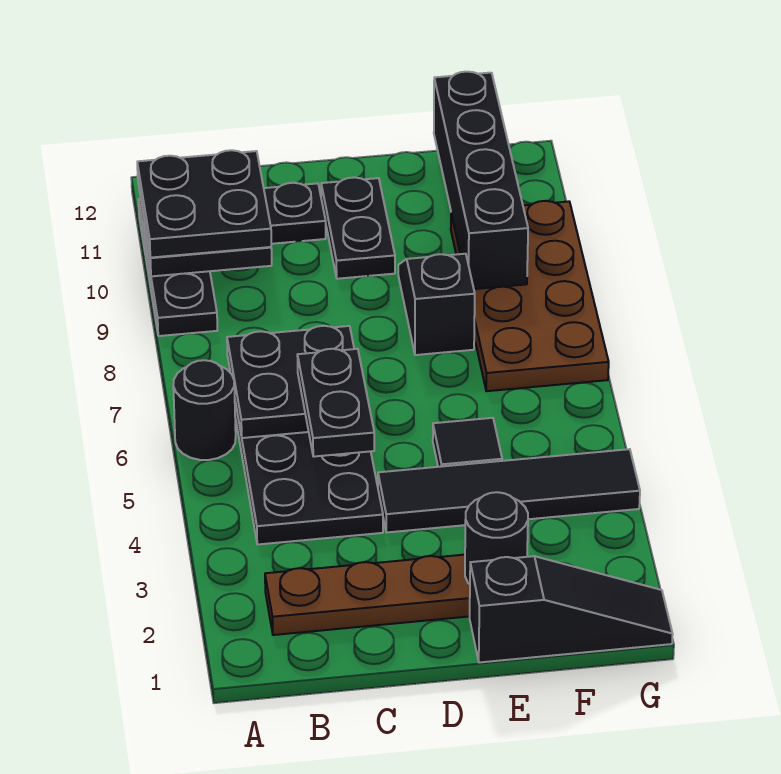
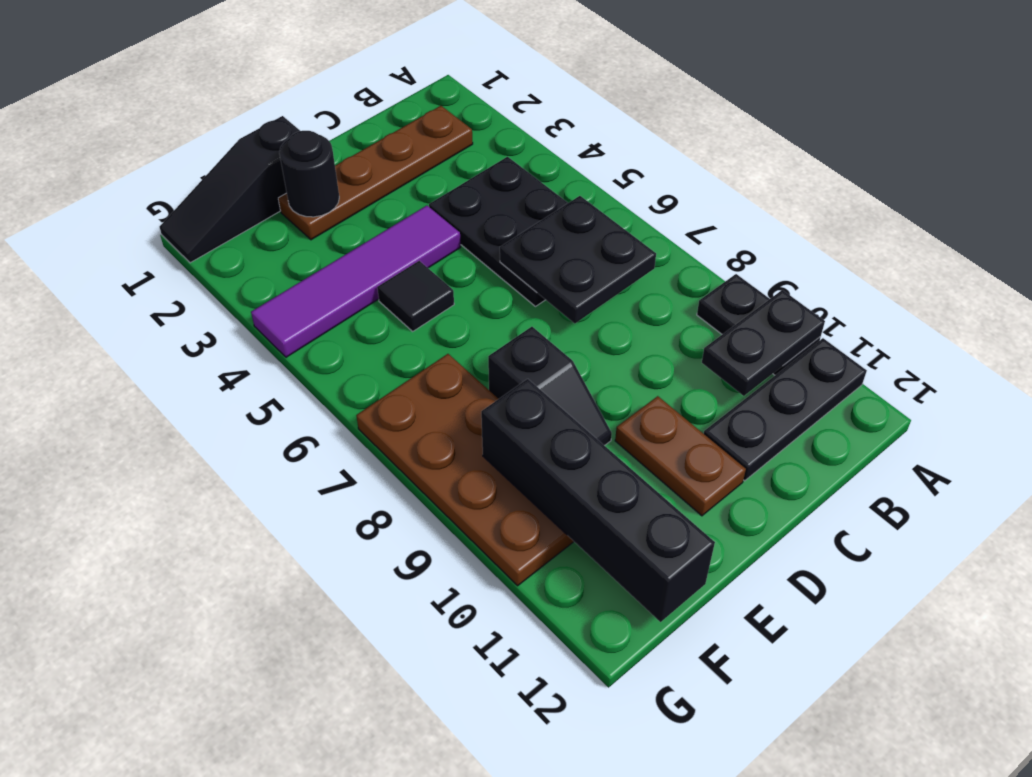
black 1x1 round brick [173,360,236,460] -> none
black 2x2 plate [137,150,271,258] -> none
black 1x2 plate [297,349,374,457] -> none
black 1x4 tile [378,449,640,532] -> purple 1x4 tile [251,206,461,357]
black 1x2 plate [321,177,395,279] -> brown 1x2 plate [615,396,746,516]

